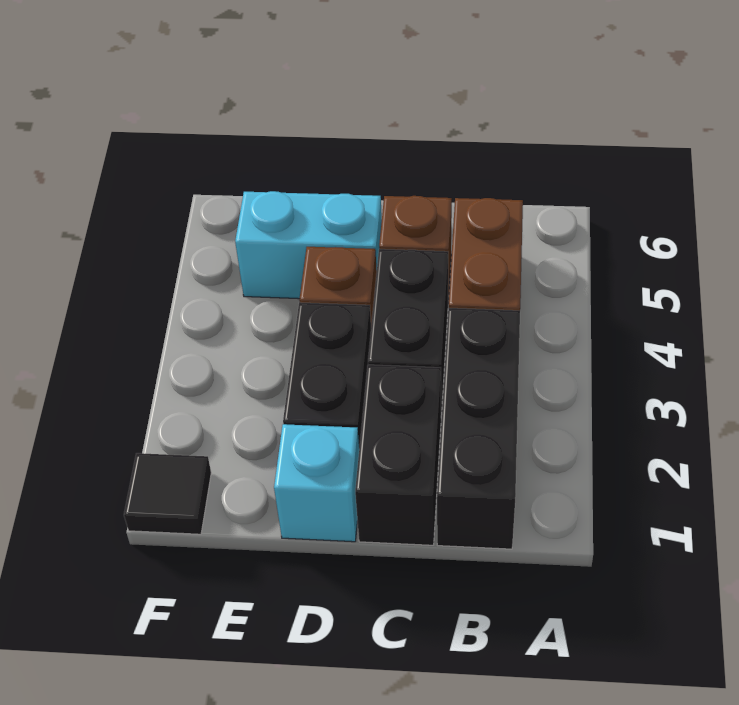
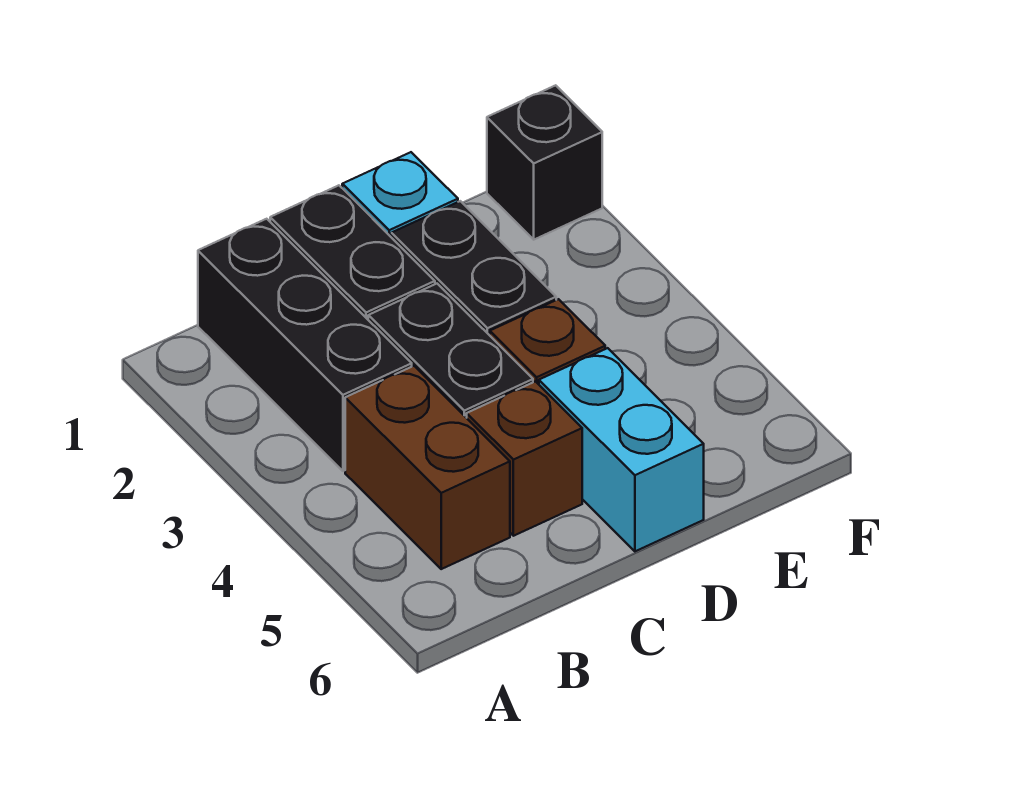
cyan 1x2 brick [235,191,382,299] -> cyan 1x2 brick turned to [539,348,704,551]
black 1x1 tile [124,453,211,534] -> black 1x1 brick [487,85,602,240]

